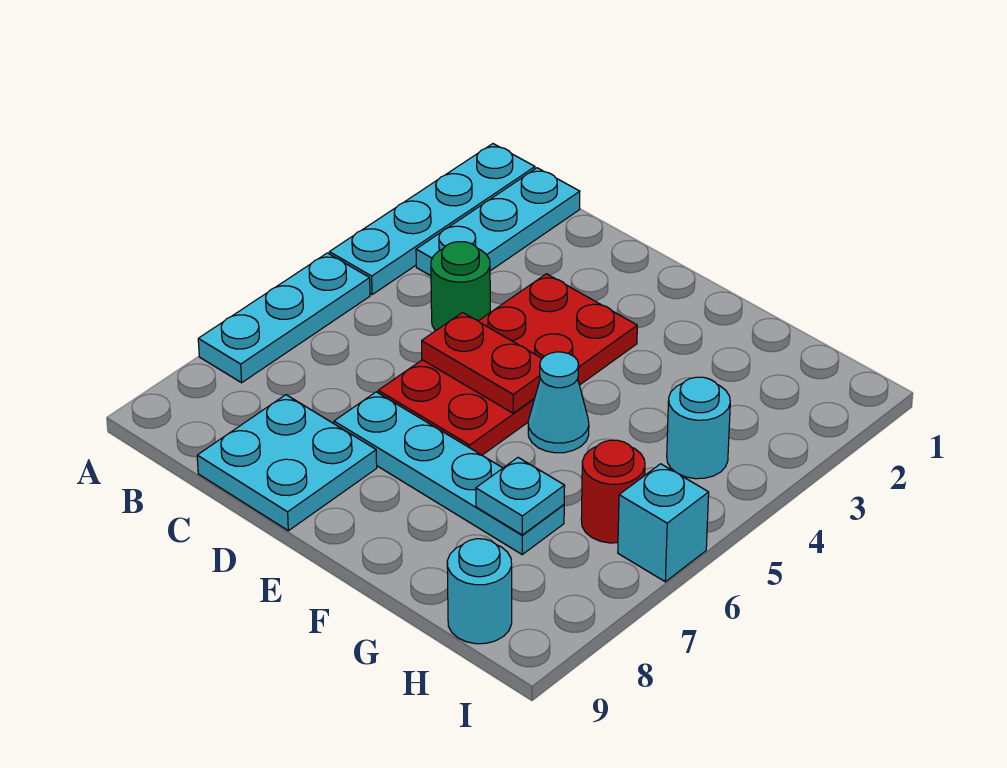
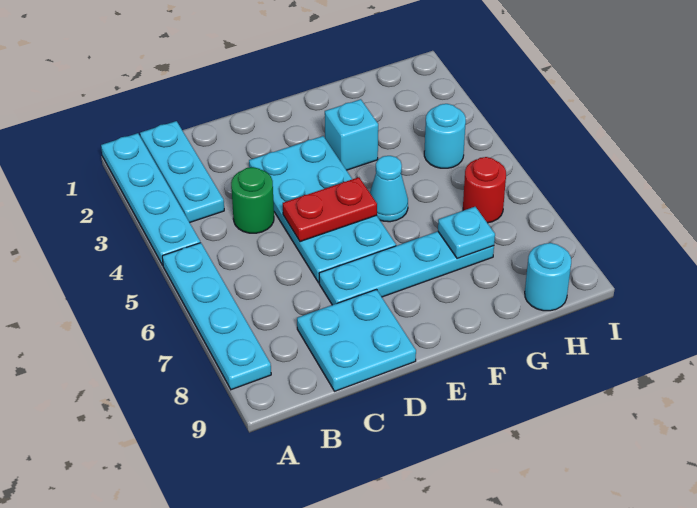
cyan 1x3 plate [198,253,370,383] -> cyan 1x4 plate [162,243,271,390]
red 2x4 plate [378,274,637,455] -> cyan 2x4 plate [249,136,396,283]
cyan 1x1 brick [618,464,709,582] -> cyan 1x1 brick moved to [325,99,378,170]

